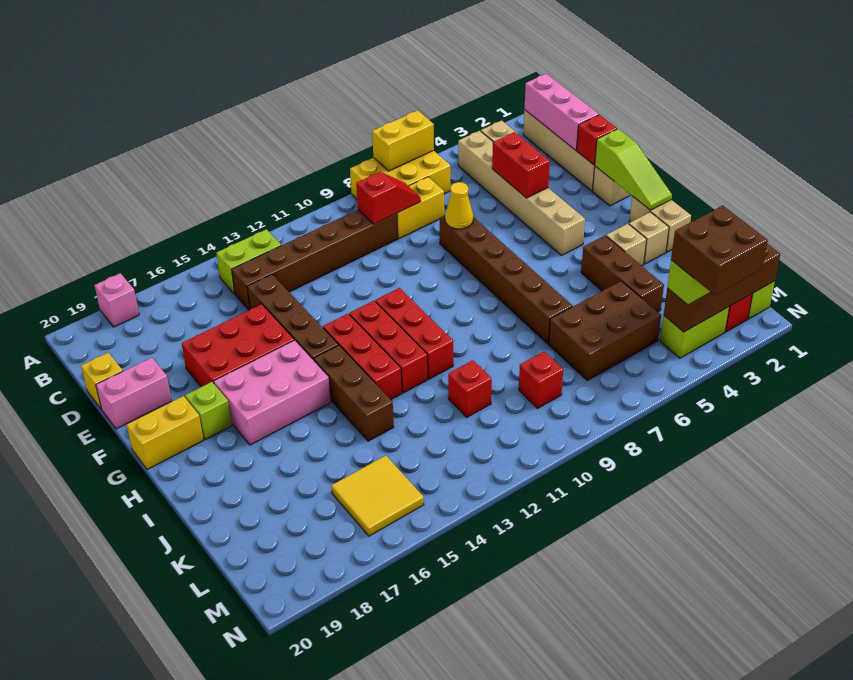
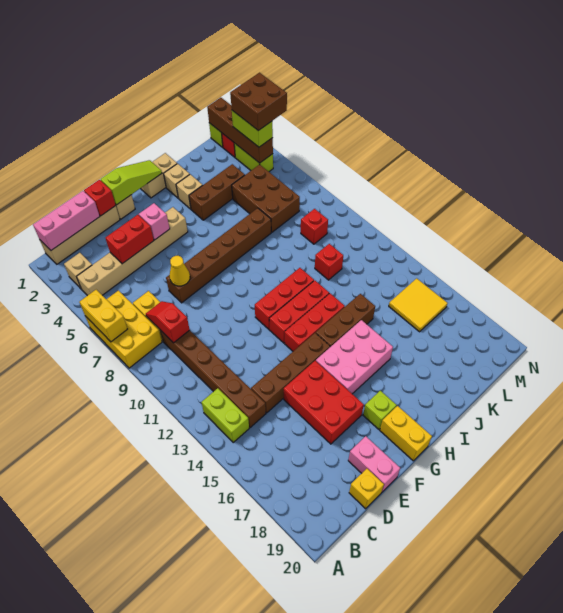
pink 1x1 brick [95,273,139,327] -> pink 1x1 brick moved to [139,203,170,240]
pink 2x3 brick [214,340,331,445] -> pink 2x3 brick turned to [316,320,393,394]

